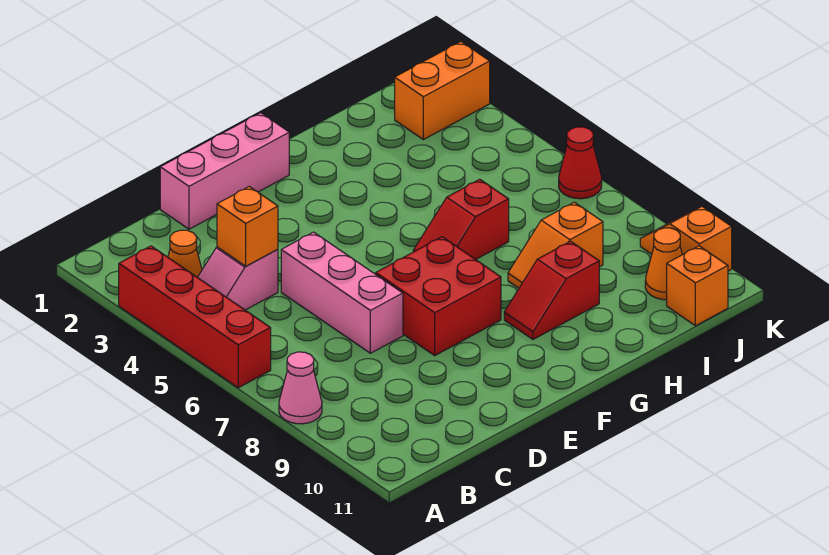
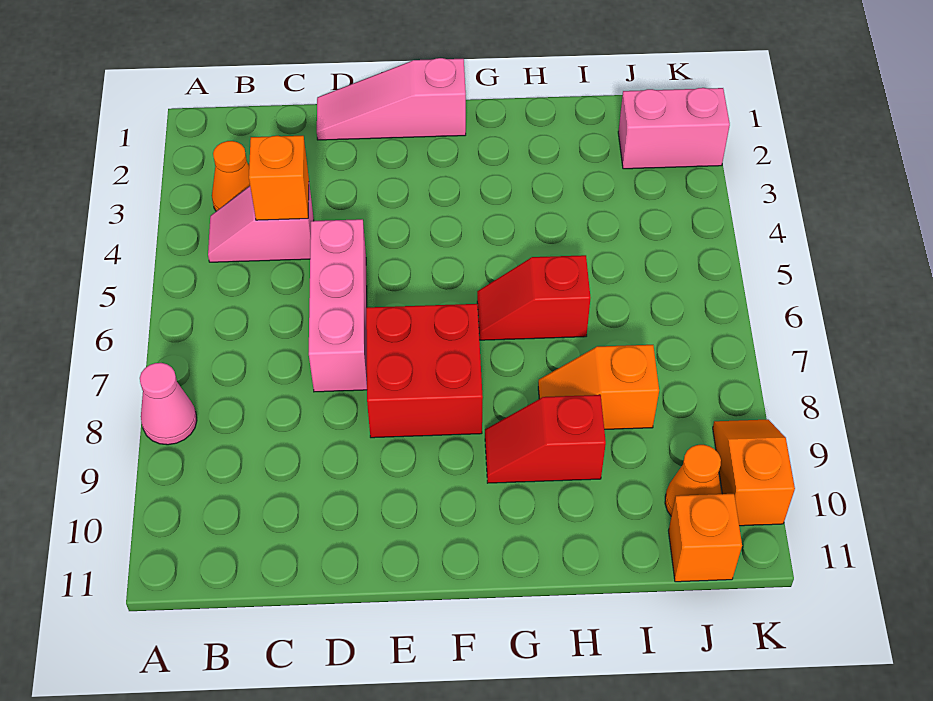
red 1x4 brick [119,246,271,388] -> none
pink 1x3 brick [160,113,289,229] -> pink 1x3 slope [317,58,466,140]
orange 1x2 brick [395,42,490,140] -> pink 1x2 brick [618,88,730,169]
red 1x1 cone [559,127,602,199] -> none

